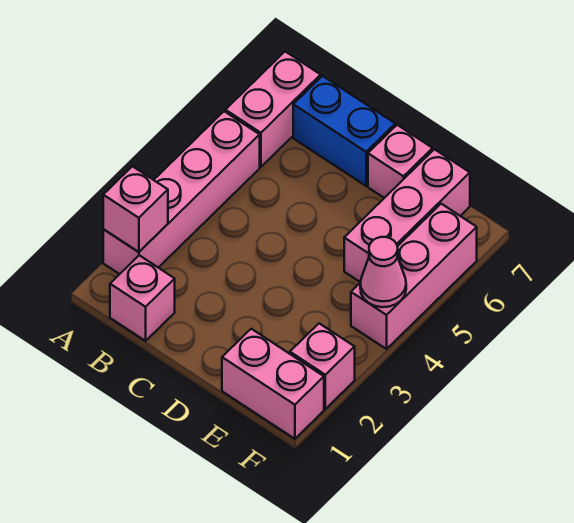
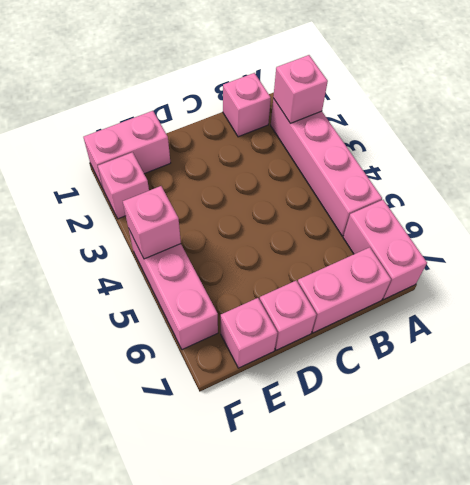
blue 1x2 brick [293,76,395,186] -> pink 1x2 brick [298,247,391,333]
pink 1x3 brick [344,149,470,282] -> pink 1x1 brick [221,298,277,368]
pink 1x1 cone [360,237,406,307] -> pink 1x1 brick [123,186,181,259]

